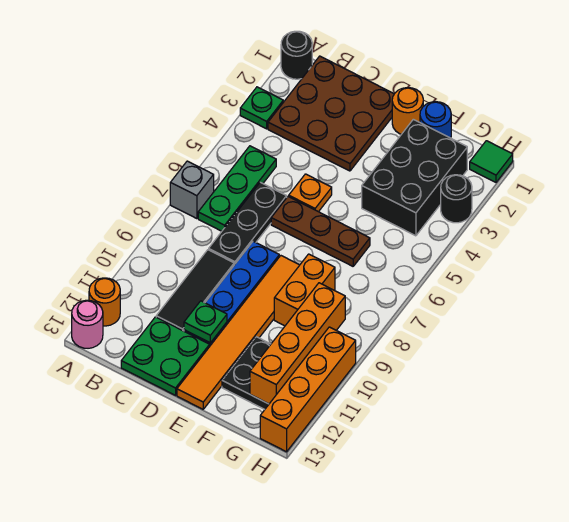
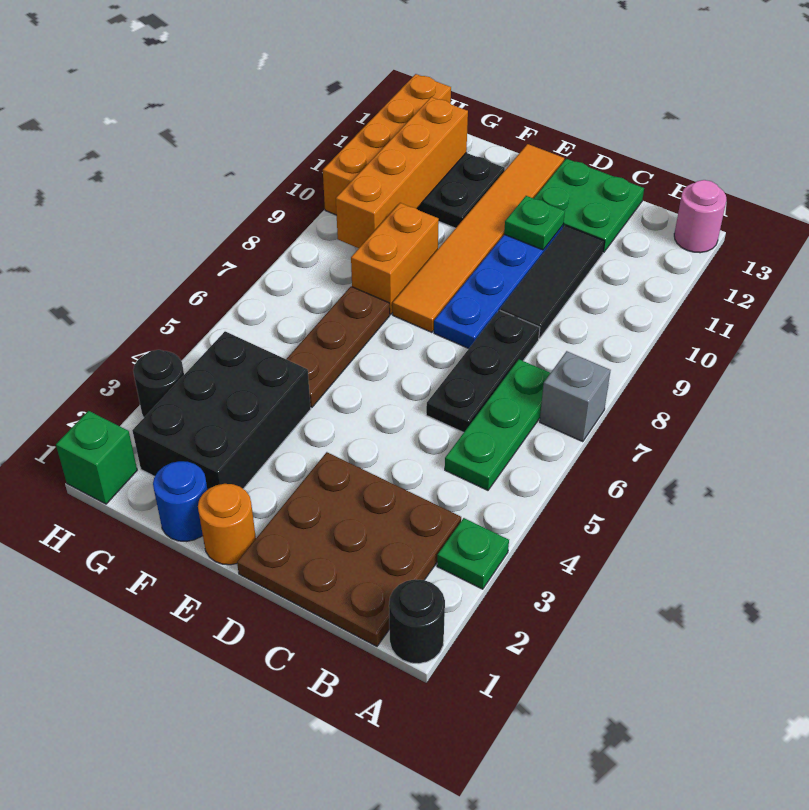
orange 1x1 round brick [89,278,120,326] -> none
orange 1x1 plate [289,174,332,212] -> none
brown 1x3 plate [271,196,370,266] -> brown 1x3 plate turned to [286,287,390,407]
green 1x1 tile [470,141,513,182] -> green 1x1 brick [56,411,137,504]

